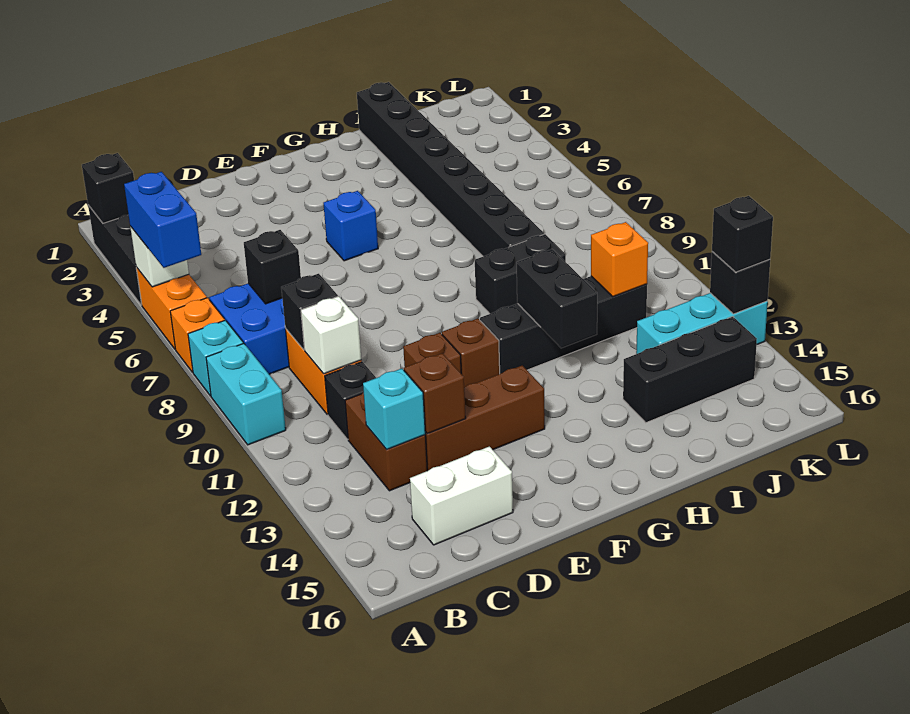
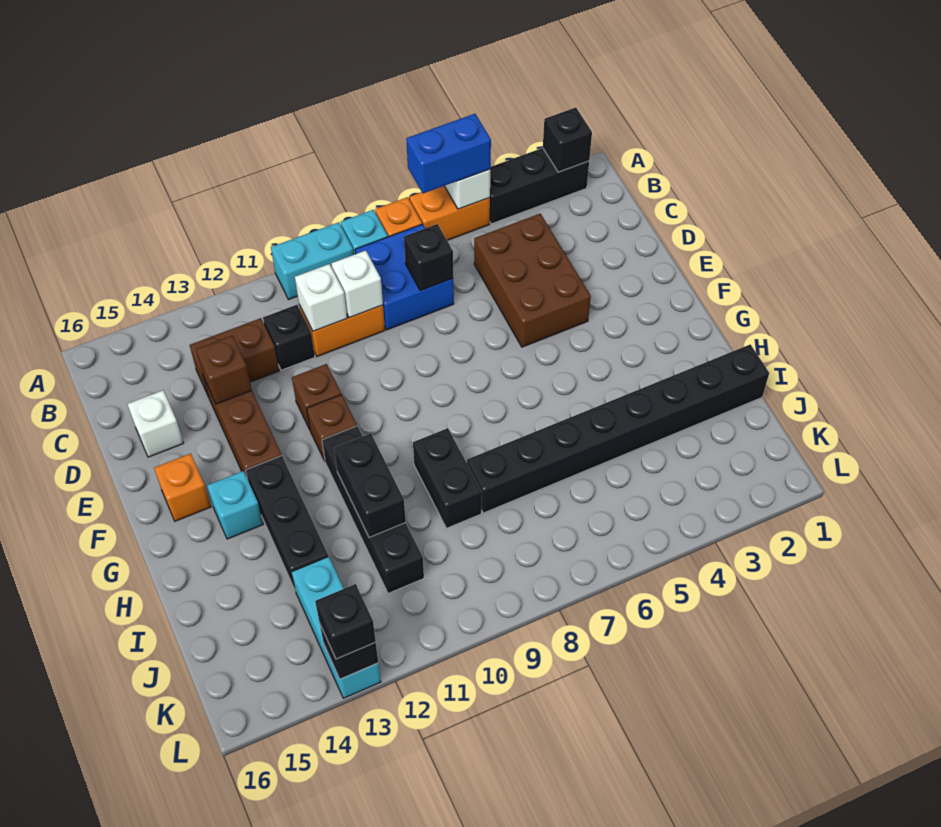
none -> brown 2x3 brick [474,214,591,347]
black 1x1 brick [281,274,338,350] -> white 1x1 brick [331,251,383,318]
cyan 1x1 brick [363,369,425,450] -> cyan 1x1 brick moved to [207,471,263,539]
white 1x2 brick [410,446,513,545] -> white 1x1 brick [127,390,183,457]
blue 1x1 brick [323,191,378,261] -> none
black 1x2 brick [517,249,597,348] -> black 1x2 brick turned to [334,433,406,537]
black 1x3 brick [623,317,757,423] -> black 1x3 brick moved to [246,456,328,589]
orange 1x1 brick [591,222,648,296] -> orange 1x1 brick moved to [154,453,211,521]

